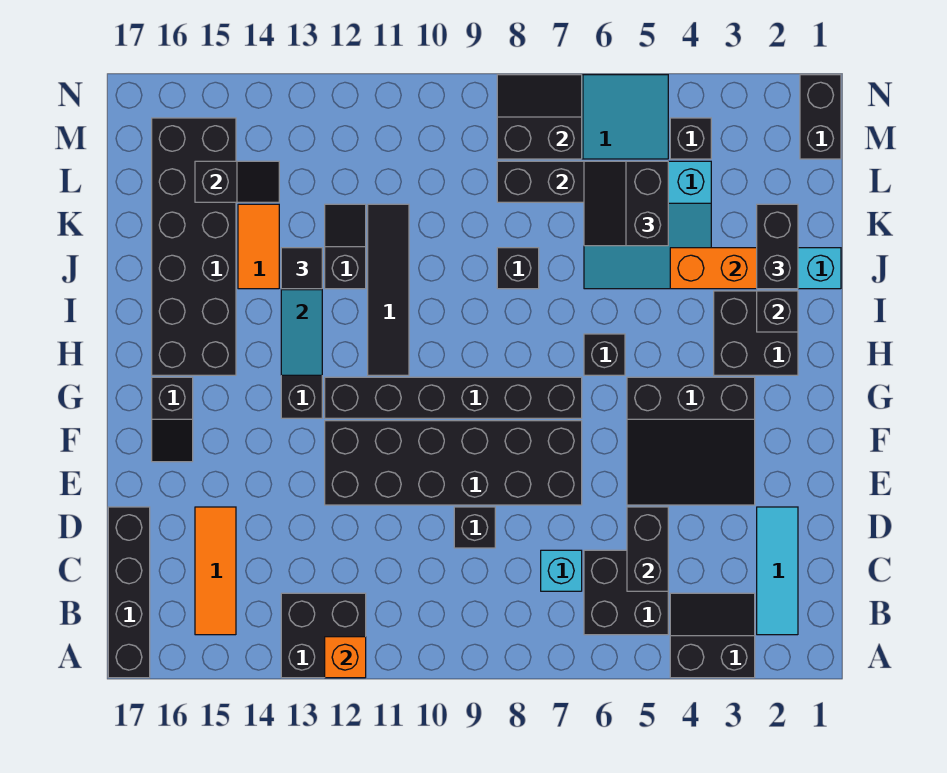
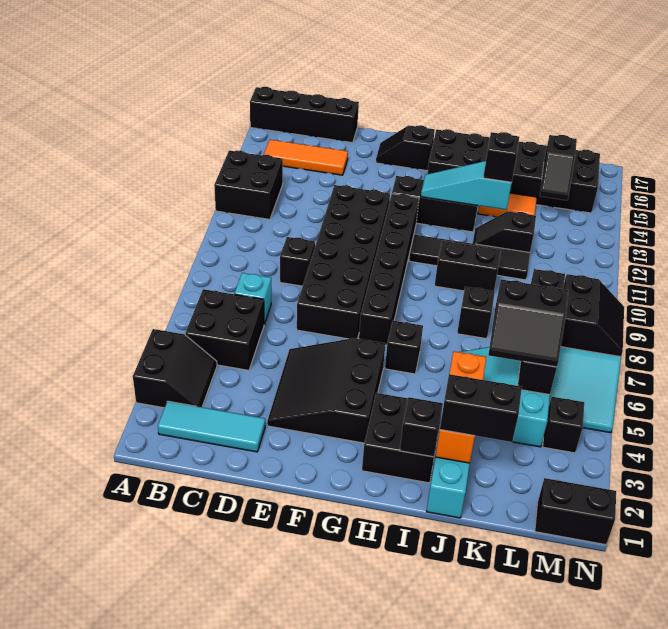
orange 1x1 brick [325,637,366,678] -> none
black 1x2 brick [627,507,668,591] -> black 1x2 brick moved to [435,241,501,291]
black 1x2 slope [325,204,366,289] -> black 1x2 slope turned to [473,211,536,253]
black 1x1 tile [281,248,322,289] -> black 1x1 brick [483,132,519,183]
black 2x2 slope [584,161,668,246] -> black 2x2 slope turned to [489,279,568,367]

